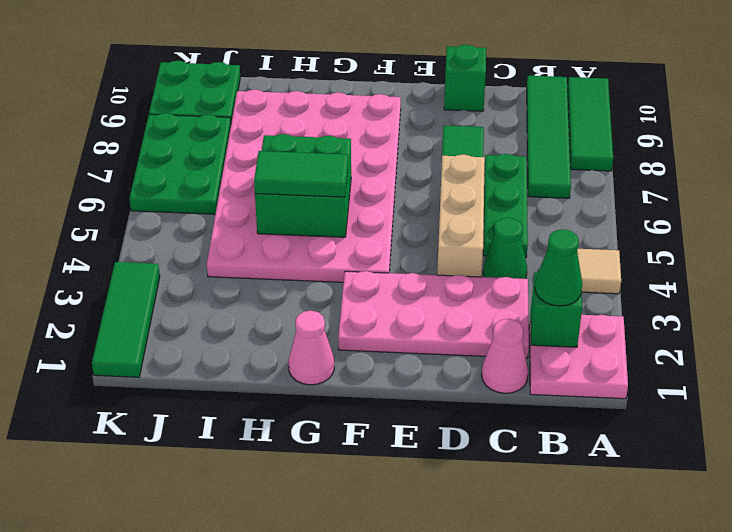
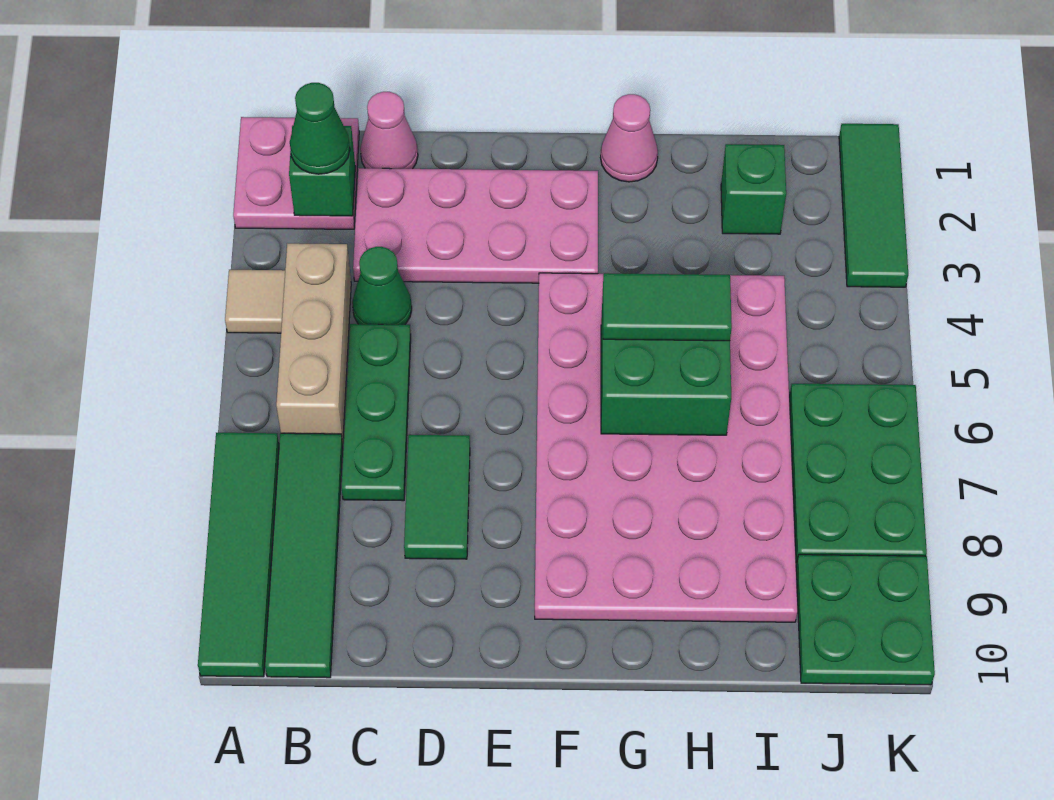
green 1x3 tile [568,77,613,171] -> green 1x4 tile [198,433,279,677]
tan 1x3 brick [437,154,485,277] -> tan 1x3 brick moved to [276,243,351,443]
green 1x1 brick [444,45,486,111] -> green 1x1 brick moved to [721,144,786,234]

